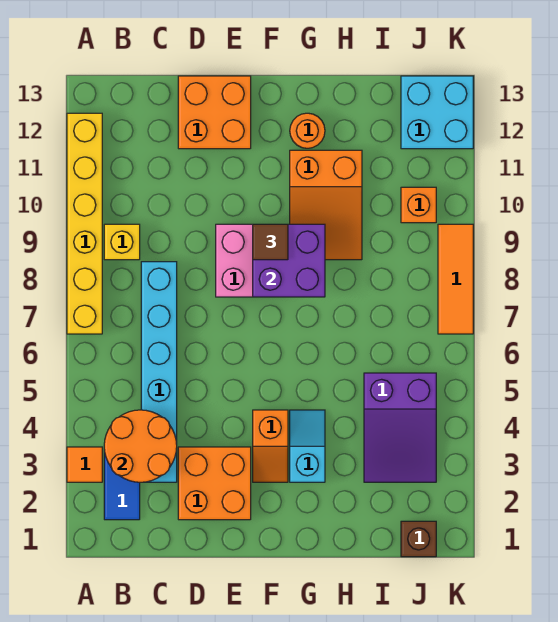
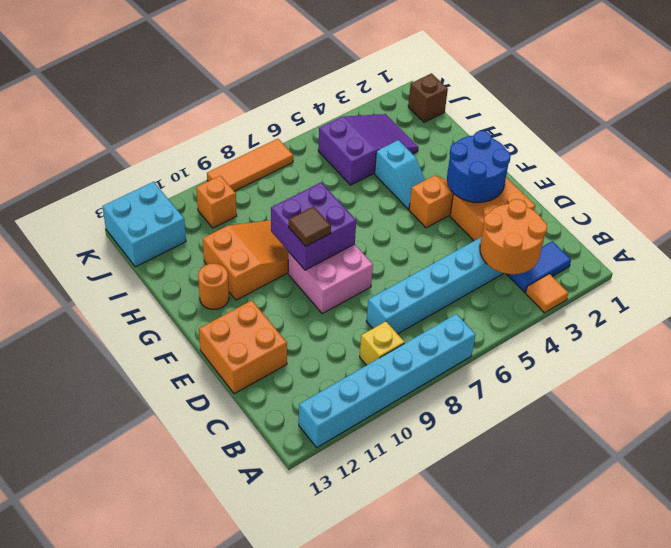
yellow 1x6 brick [67,113,102,334] -> cyan 1x6 brick [299,314,476,447]
none -> blue 2x2 round brick [447,131,511,202]
cyan 1x2 slope [290,410,325,482] -> cyan 1x2 slope turned to [375,140,425,209]

